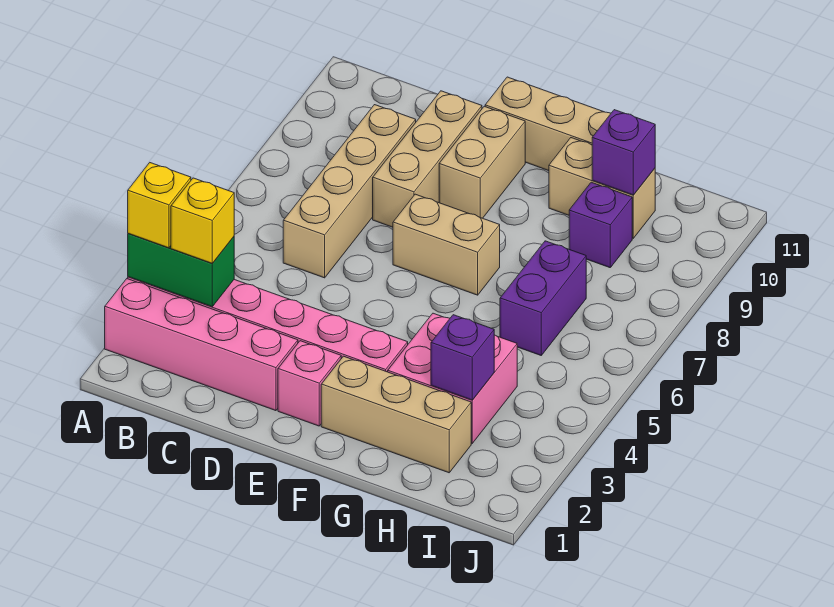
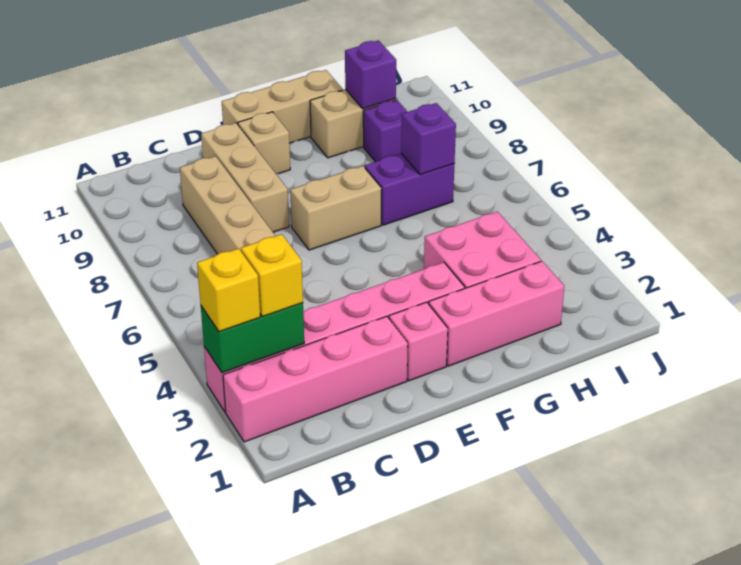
tan 1x2 brick [439,106,525,218] -> tan 1x1 brick [238,112,290,174]
tan 1x3 brick [321,356,471,473] -> pink 1x3 brick [429,261,564,366]
purple 1x1 brick [431,315,494,400] -> purple 1x1 brick moved to [401,103,456,175]
purple 1x2 brick [500,241,586,355] -> purple 1x2 brick turned to [365,154,454,225]

